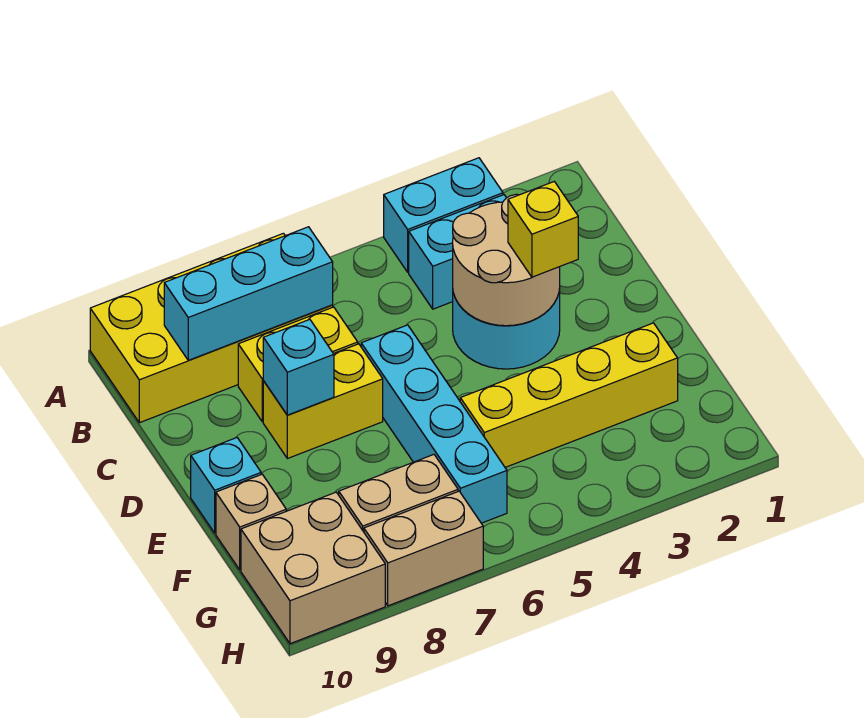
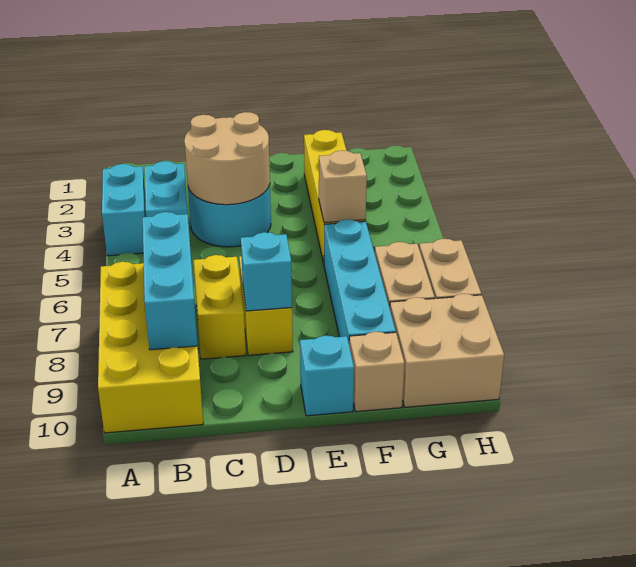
yellow 1x1 brick [508,182,578,277] -> none
cyan 1x4 brick [361,325,507,523] -> cyan 1x4 brick turned to [324,219,396,342]
none -> tan 1x1 brick [319,150,367,223]

